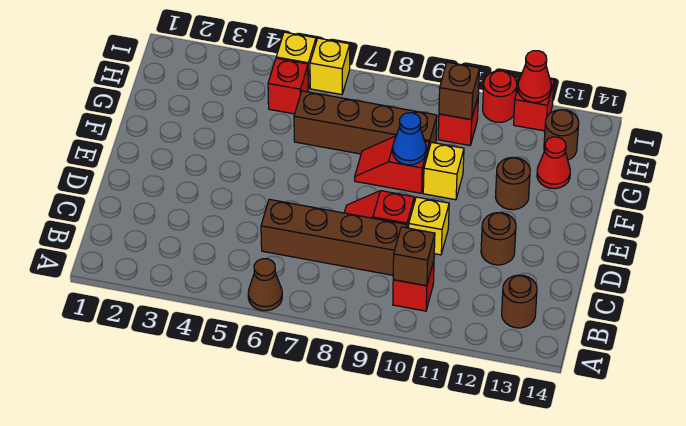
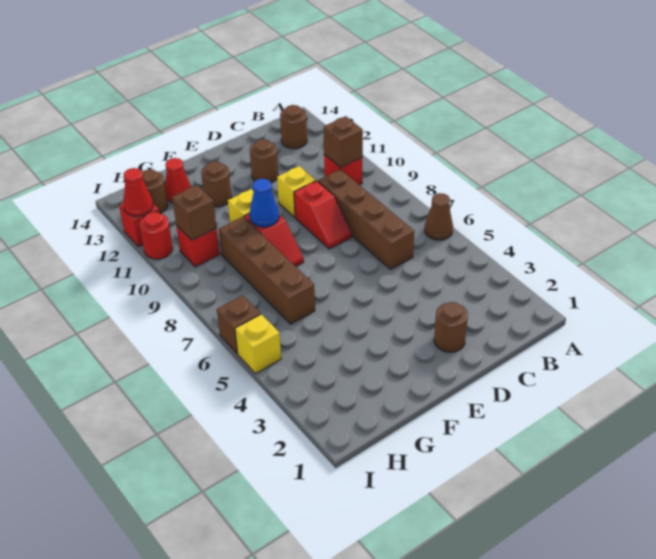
none -> brown 1x1 round brick [434,302,468,352]
red 1x1 brick [268,58,308,114] -> none
yellow 1x1 brick [310,38,350,95] -> brown 1x1 brick [217,295,261,353]

